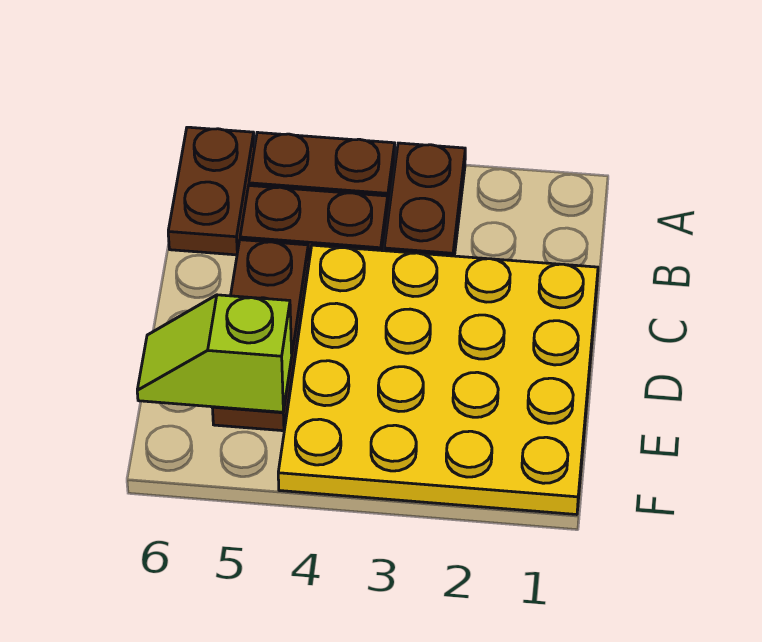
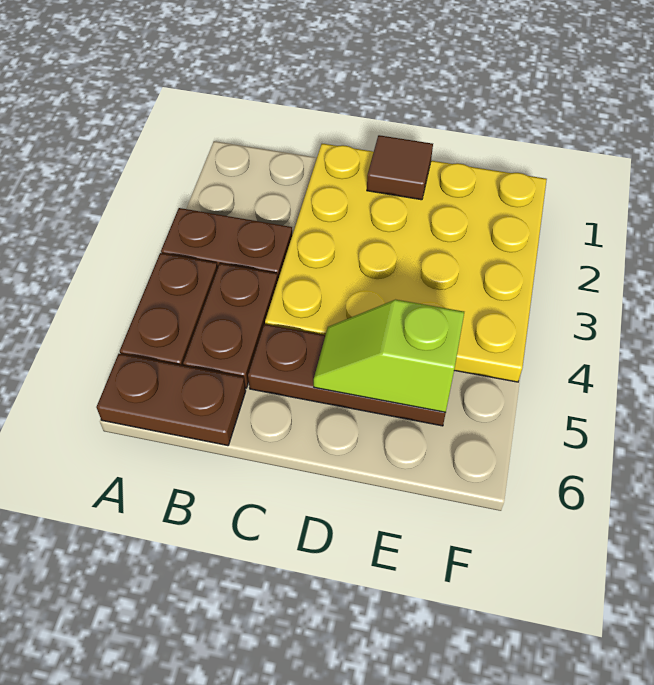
none -> brown 1x1 tile [367,135,433,200]
lime 1x2 slope [137,295,292,412] -> lime 1x2 slope turned to [314,300,464,412]

